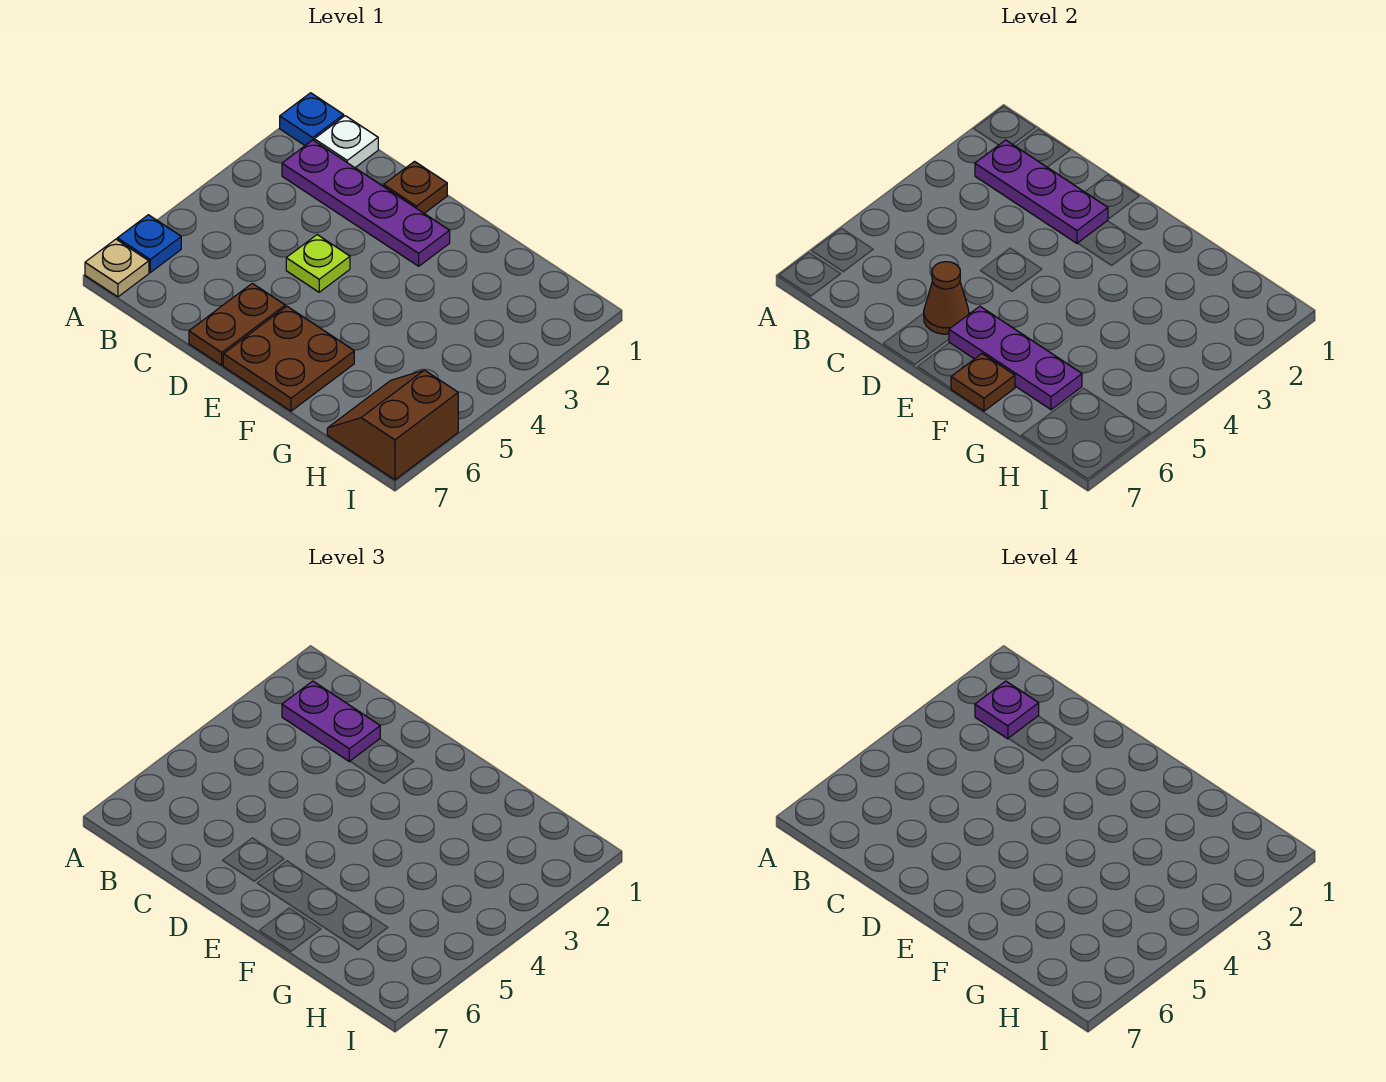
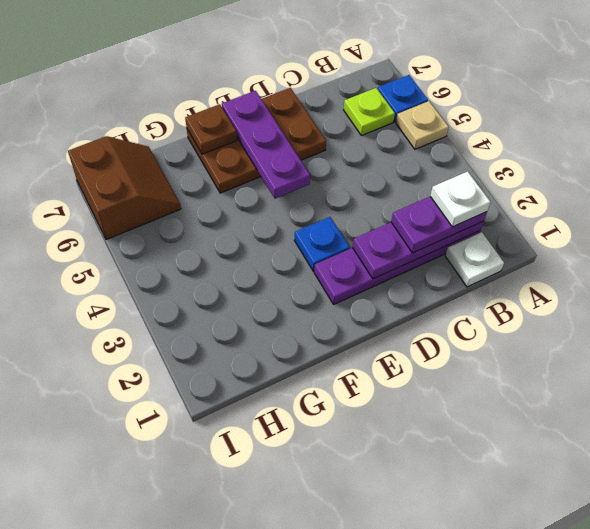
blue 1x1 plate [280,93,344,145] -> blue 1x1 plate moved to [294,217,350,271]
tan 1x1 plate [85,239,149,297] -> tan 1x1 plate moved to [396,101,449,149]
purple 1x1 plate [975,681,1039,739] -> white 1x1 plate [430,171,490,227]
brown 1x1 plate [384,162,447,213] -> none
lime 1x1 plate [286,235,350,292] -> lime 1x1 plate moved to [344,88,395,136]
brown 1x1 cone [924,262,969,334] -> none
purple 1x3 plate [949,306,1082,410] -> purple 1x3 plate turned to [222,91,310,199]

